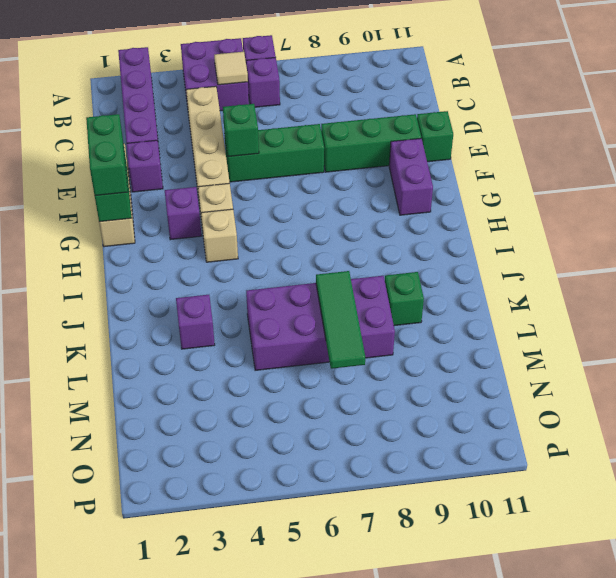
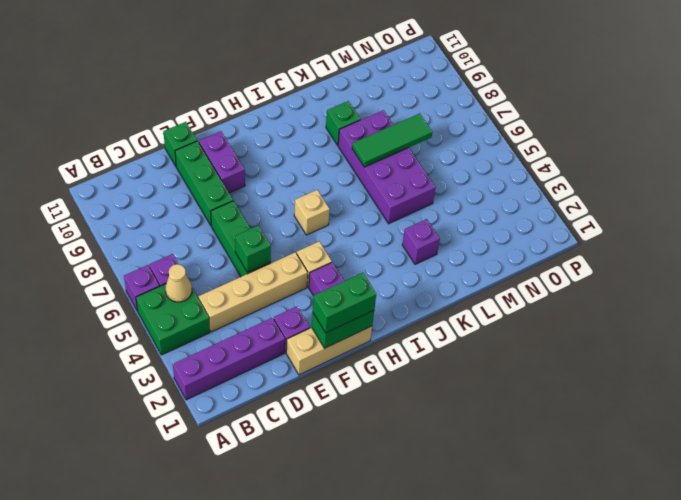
purple 2x2 brick [181,38,249,111] -> green 2x2 brick [136,284,210,355]
tan 1x1 tile [214,52,248,85] -> tan 1x1 cone [165,264,192,302]
purple 1x2 brick [389,138,433,215] -> purple 1x2 brick turned to [199,131,245,193]
tan 1x1 brick [201,209,238,262] -> tan 1x1 brick moved to [294,190,330,235]

